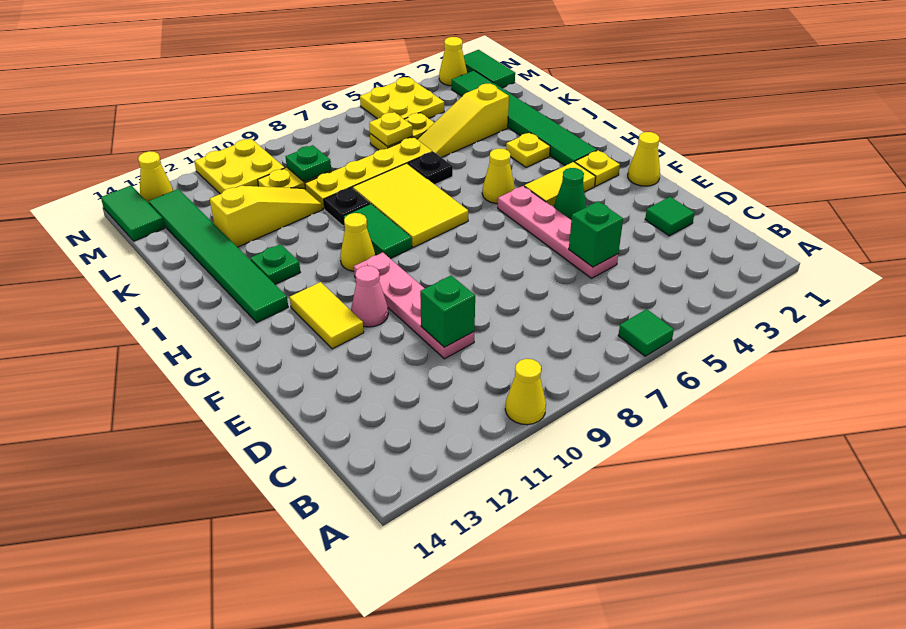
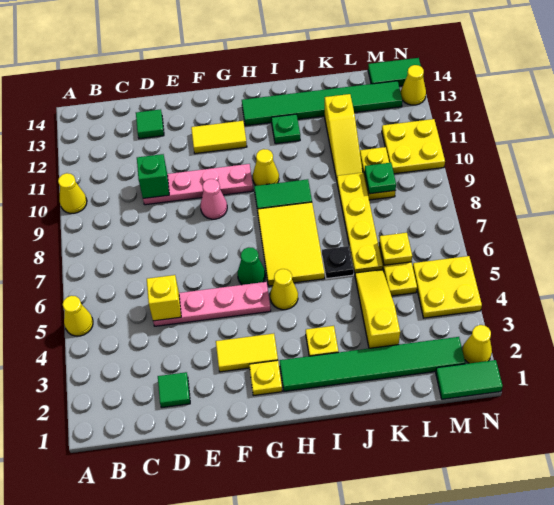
green 1x1 tile [618,309,674,356] -> green 1x1 tile moved to [136,109,164,139]
green 1x1 brick [569,201,623,267] -> yellow 1x1 brick [147,275,181,321]
yellow 1x1 cone [628,132,660,186] -> yellow 1x1 cone moved to [63,296,93,336]
green 1x1 cone [554,168,587,220] -> green 1x1 cone moved to [238,247,265,285]
pink 1x1 cone [351,266,388,327] -> pink 1x1 cone moved to [200,179,227,219]
yellow 1x2 tile [524,162,596,207] -> yellow 1x2 tile turned to [216,334,278,372]
yellow 2x3 tile [353,163,468,247] -> yellow 2x3 tile turned to [258,202,325,286]
black 1x1 plate [324,188,370,226] -> none

